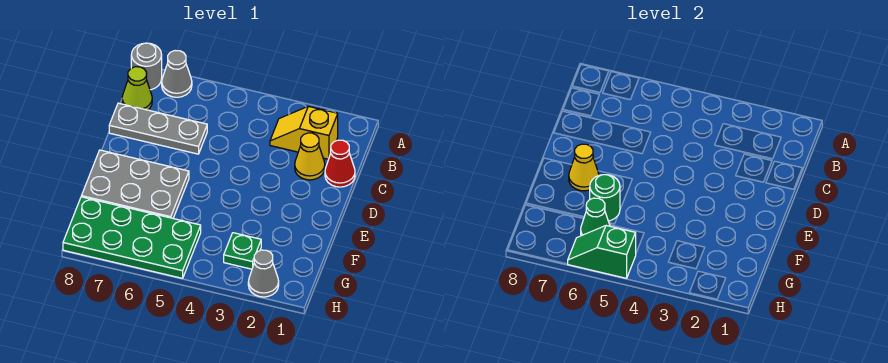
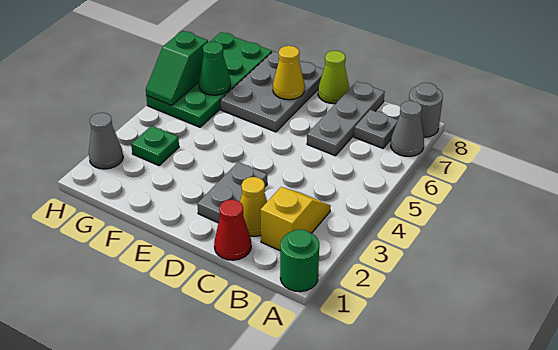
none -> grey 1x1 plate [354,110,398,148]
lime 1x1 cone [122,67,152,110] -> lime 1x1 cone moved to [318,51,349,104]
none -> grey 1x2 plate [197,162,267,223]
green 1x1 round brick [590,175,620,221] -> green 1x1 round brick moved to [280,229,319,292]
green 1x2 slope [568,226,636,278] -> green 1x2 slope turned to [146,31,208,106]

